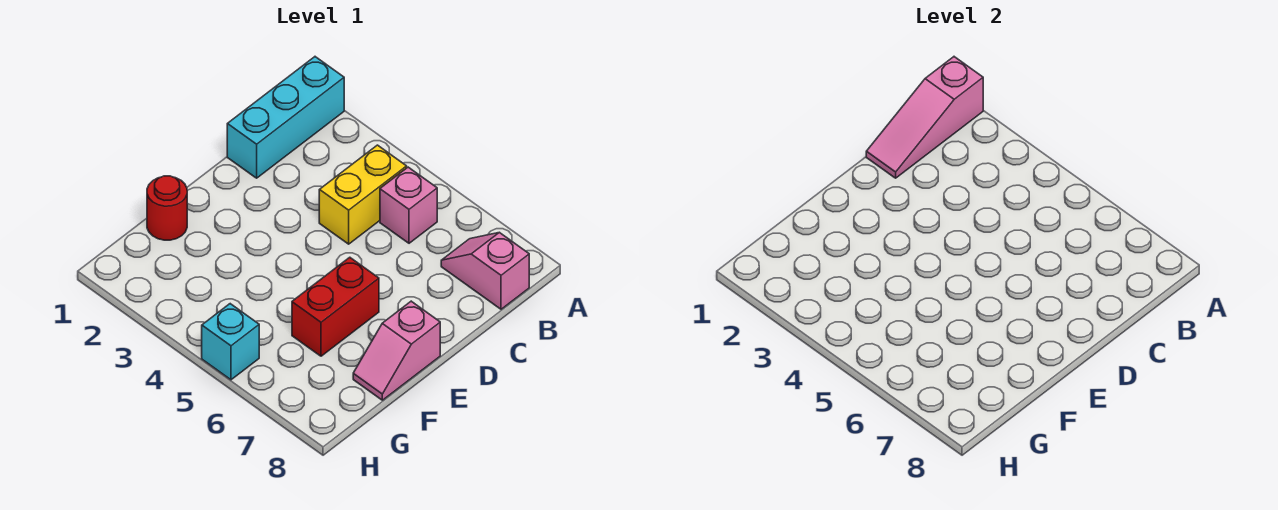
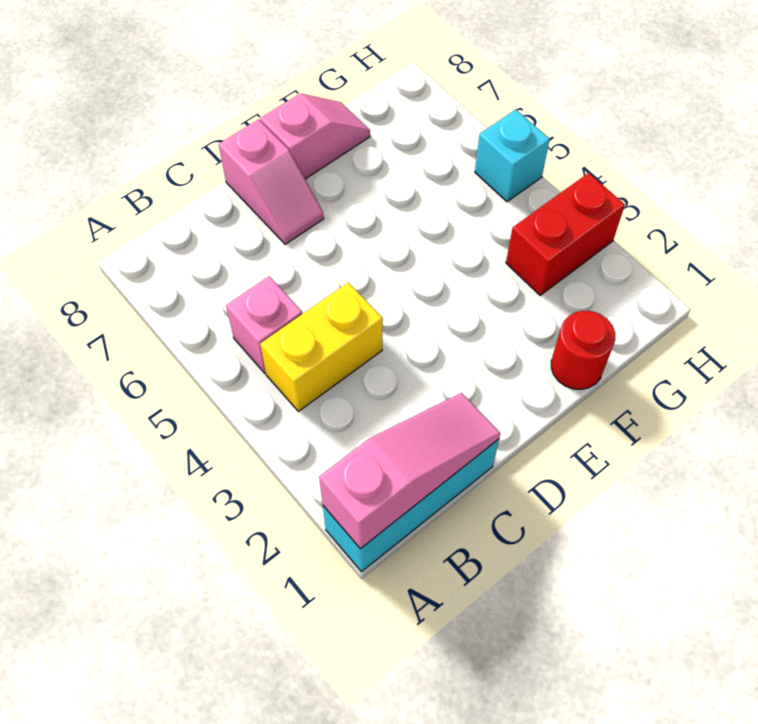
pink 1x2 slope [441,232,529,309] -> pink 1x2 slope moved to [219,119,324,244]
red 1x2 brick [292,257,379,356] -> red 1x2 brick moved to [506,173,625,295]

